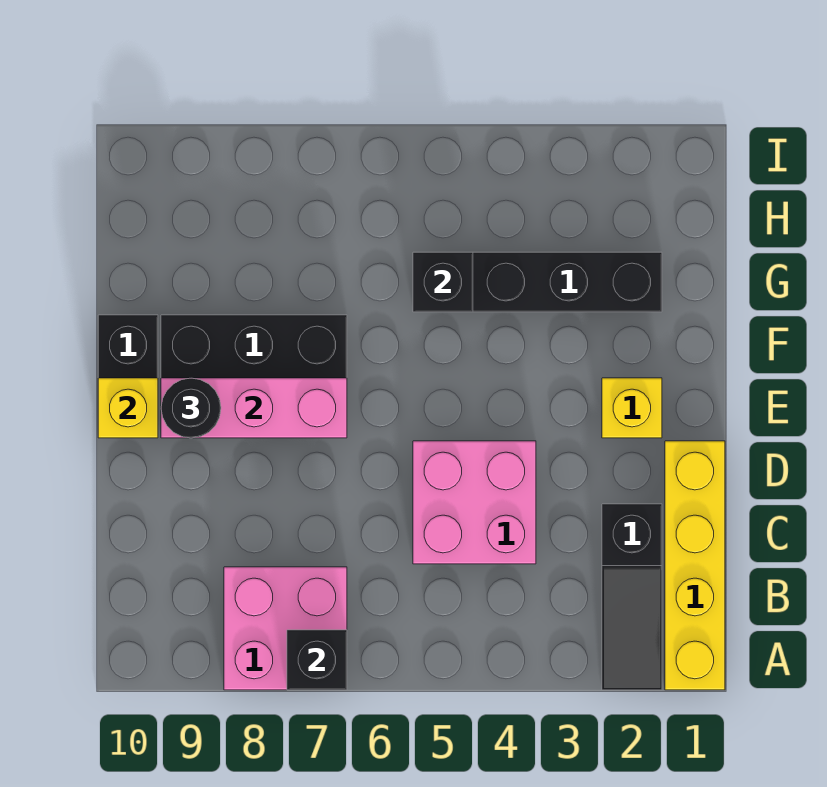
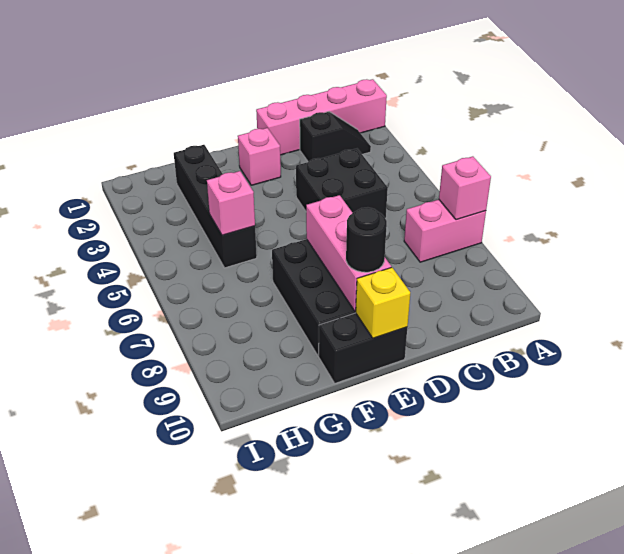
yellow 1x4 brick [665,441,725,690] -> pink 1x4 brick [256,79,387,155]
black 1x3 slope [602,504,662,690] -> black 1x2 slope [300,112,371,162]
pink 2x2 brick [224,567,347,690] -> pink 1x2 brick [404,200,486,262]
black 1x1 brick [287,630,347,690] -> pink 1x1 brick [439,156,491,220]
pink 2x2 brick [413,441,536,564] -> black 2x2 brick [296,149,388,218]
yellow 1x1 brick [602,378,662,438] -> pink 1x1 brick [238,128,281,185]
black 1x1 brick [413,252,473,312] -> pink 1x1 brick [207,171,255,235]

